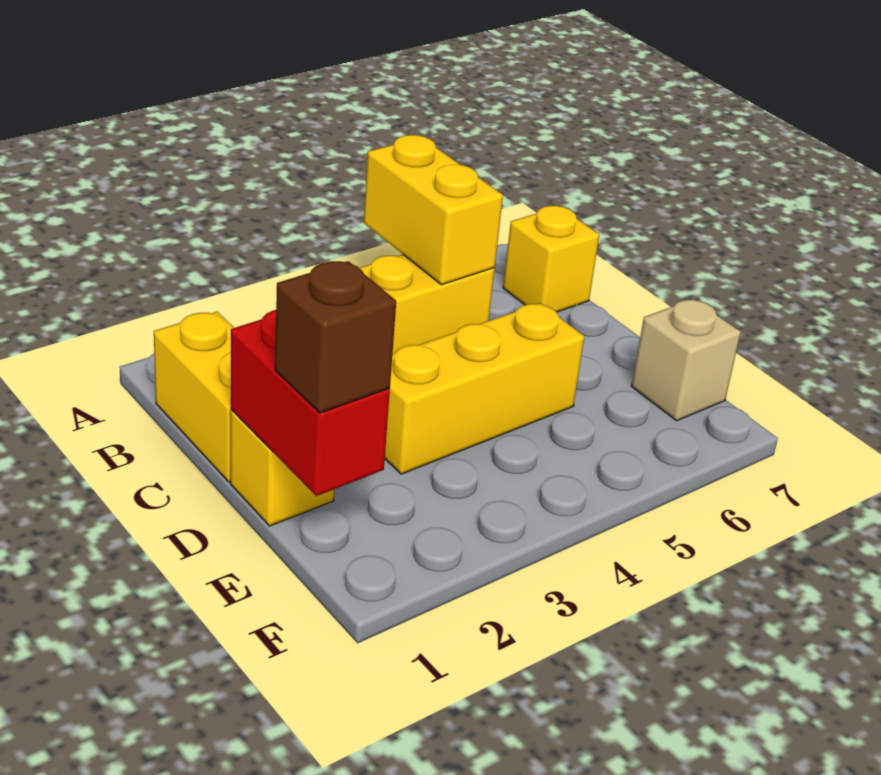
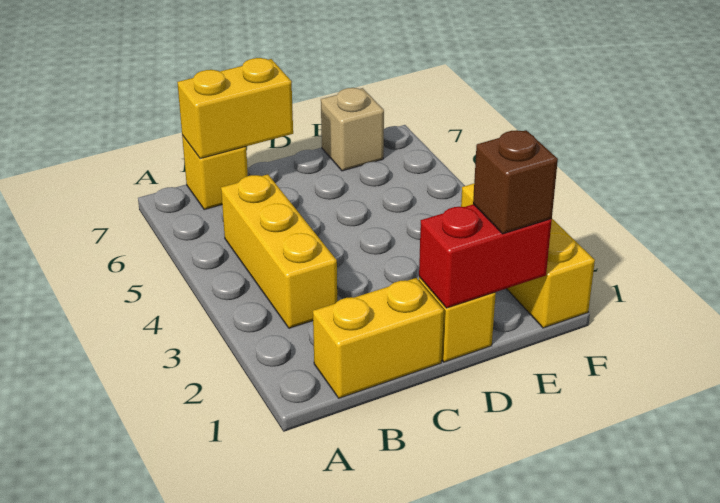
yellow 1x2 brick [364,135,503,285] -> yellow 1x2 brick moved to [177,58,293,159]
yellow 1x3 brick [385,303,584,474] -> yellow 1x3 brick moved to [461,184,595,328]

